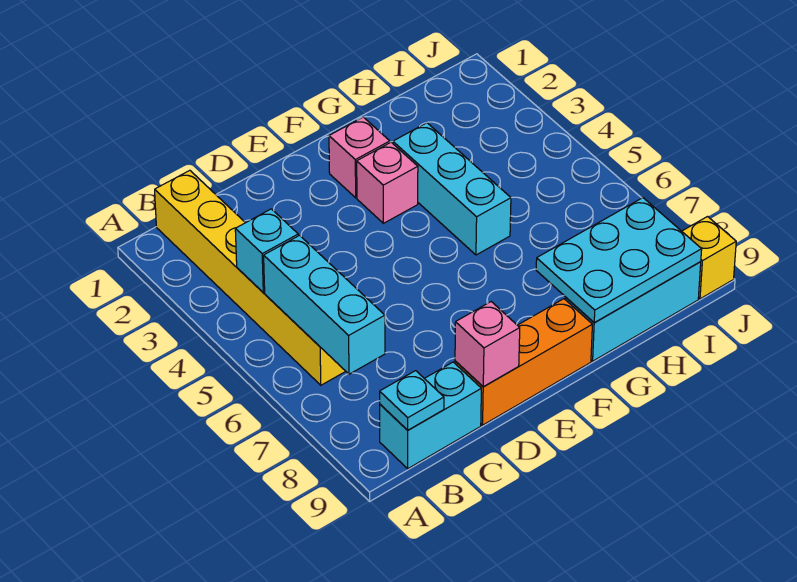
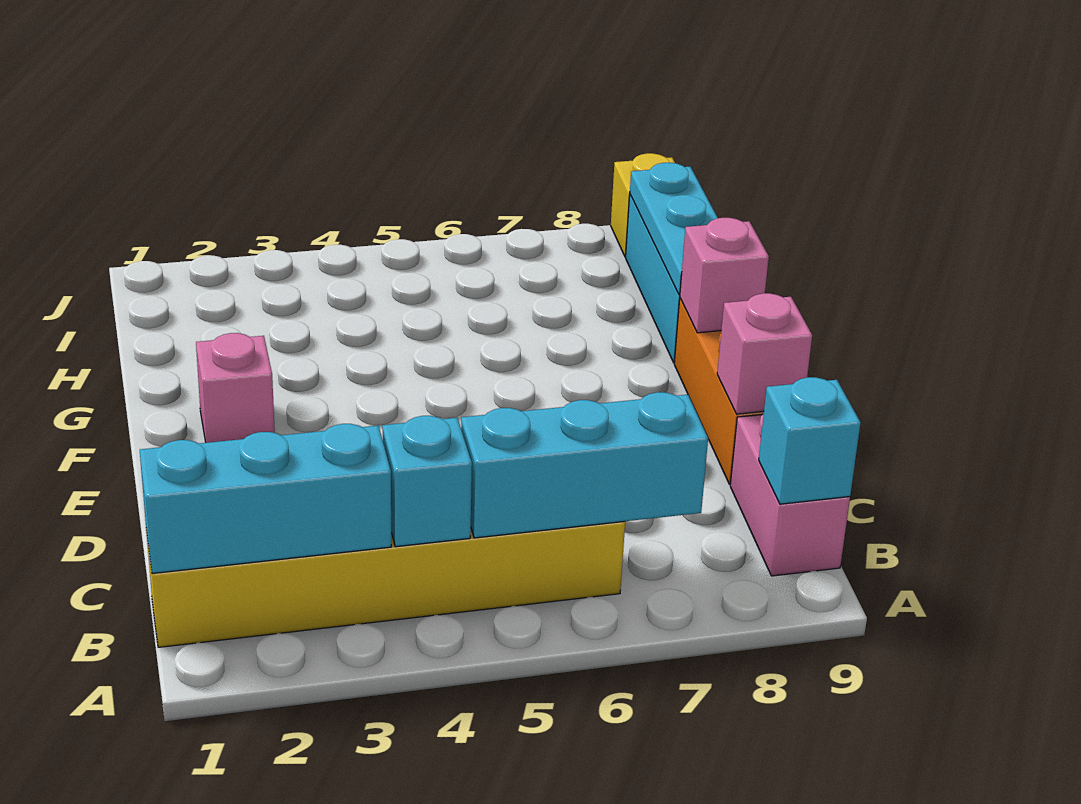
cyan 1x2 brick [380,362,481,469] -> pink 1x2 brick [730,414,850,576]
cyan 1x1 plate [380,371,444,430] -> cyan 1x1 brick [759,377,861,504]
pink 1x1 brick [357,142,418,223] -> pink 1x1 brick moved to [680,218,769,333]
cyan 1x3 brick [393,123,511,255] -> cyan 1x3 brick moved to [140,424,391,573]
cyan 2x3 plate [536,198,702,323] -> cyan 1x3 plate [630,163,718,295]

